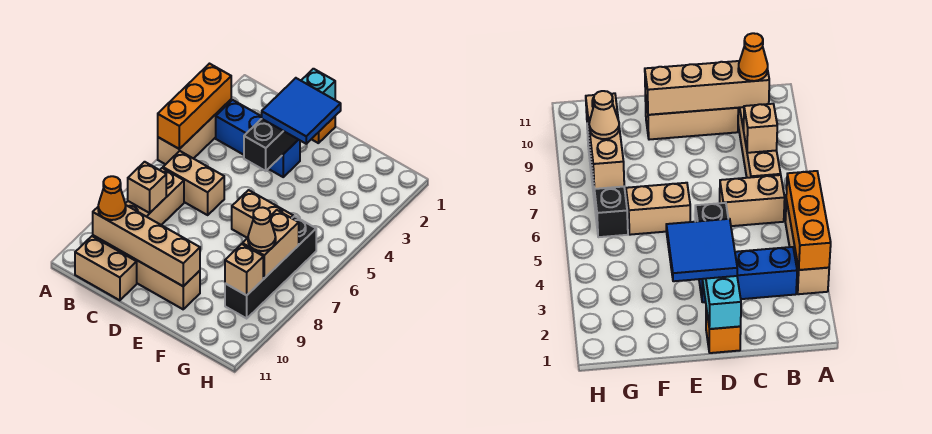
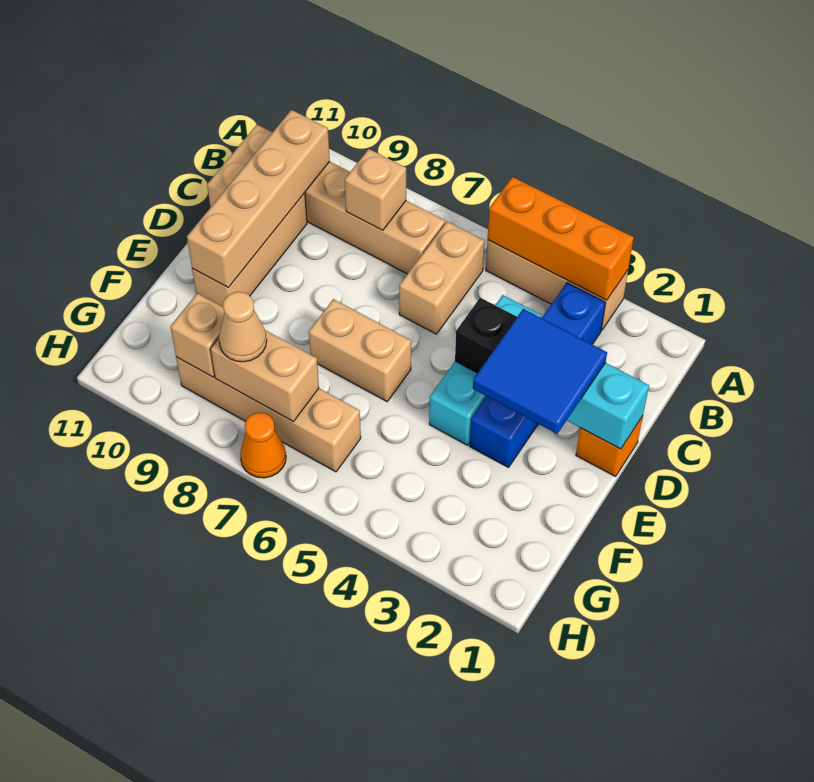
blue 1x3 brick [216,100,300,177] -> blue 1x4 brick [470,283,605,468]
orange 1x1 cone [98,176,126,220] -> orange 1x1 cone moved to [240,413,286,478]
none -> cyan 1x3 brick [429,295,541,445]
tan 1x2 brick [232,190,293,238] -> tan 1x2 brick turned to [309,299,411,401]
black 1x4 brick [225,216,316,318] -> tan 1x4 brick [176,357,361,472]

